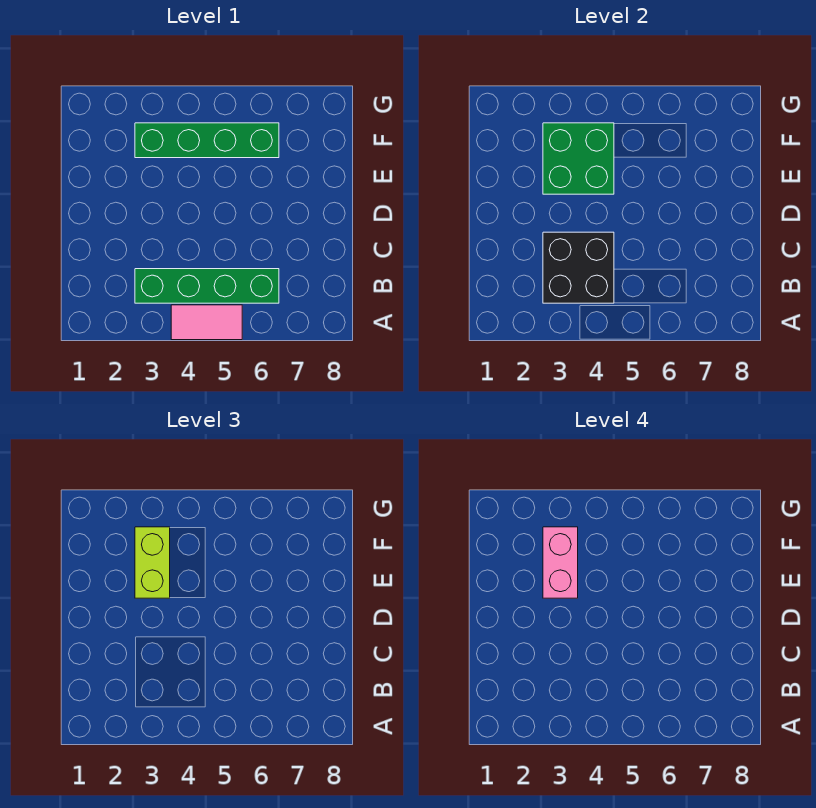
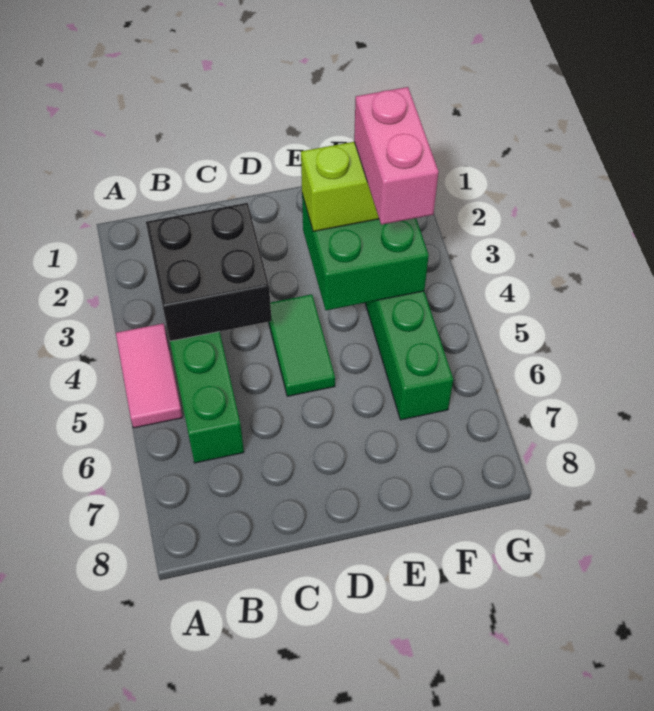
none -> green 1x2 tile [269,294,335,396]
pink 1x2 brick [543,527,578,598] -> pink 1x2 brick turned to [354,87,438,225]

